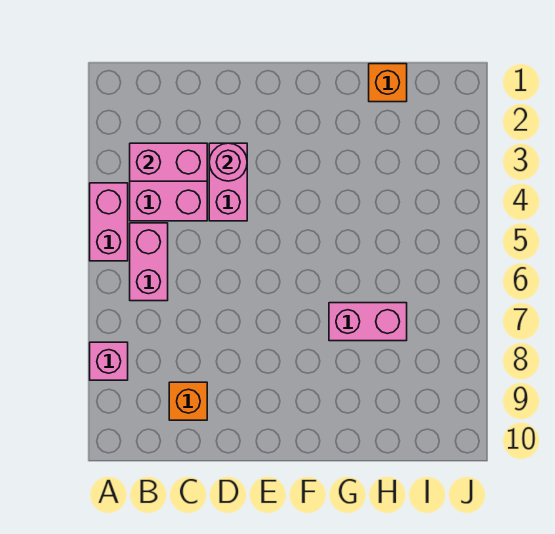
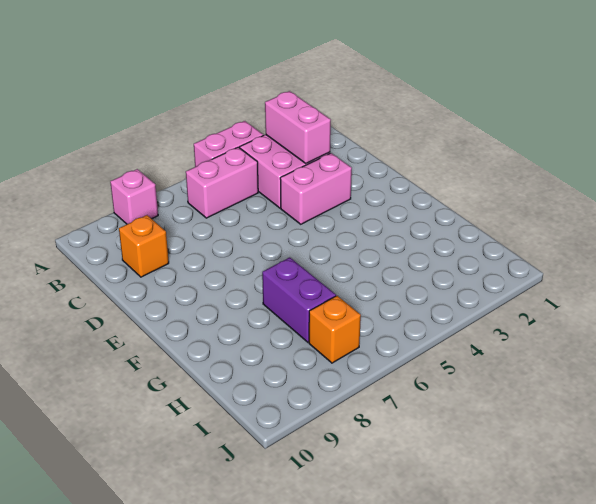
pink 1x1 round brick [209,143,247,181] -> none
pink 1x2 brick [329,303,407,341] -> purple 1x2 brick [262,257,336,342]
orange 1x1 brick [369,64,407,102] -> orange 1x1 brick moved to [309,296,361,363]

